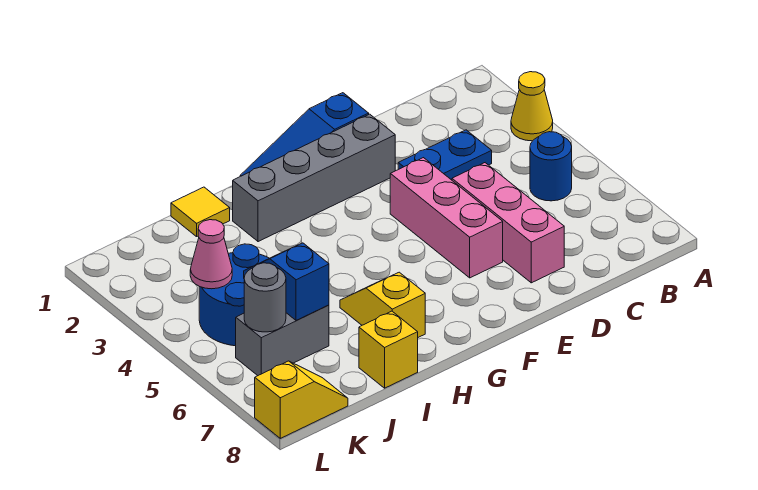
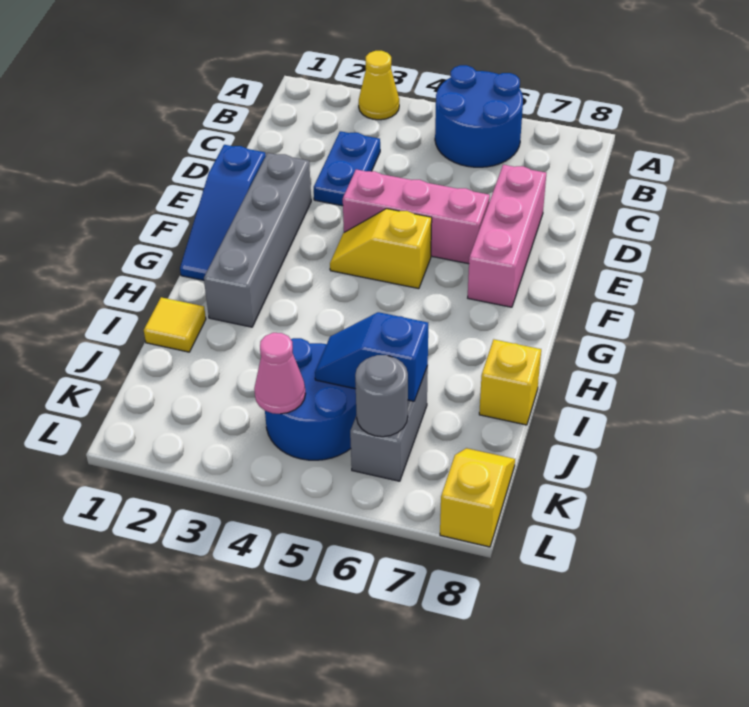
blue 1x1 round brick [530,132,572,201] -> blue 2x2 round brick [435,65,523,167]
pink 1x3 brick [452,163,564,283] -> pink 1x3 brick turned to [468,165,546,307]
yellow 1x2 slope [340,272,425,337] -> yellow 1x2 slope moved to [330,209,432,289]

